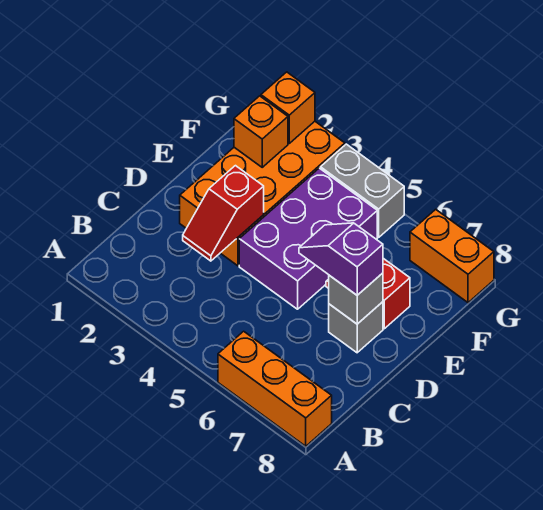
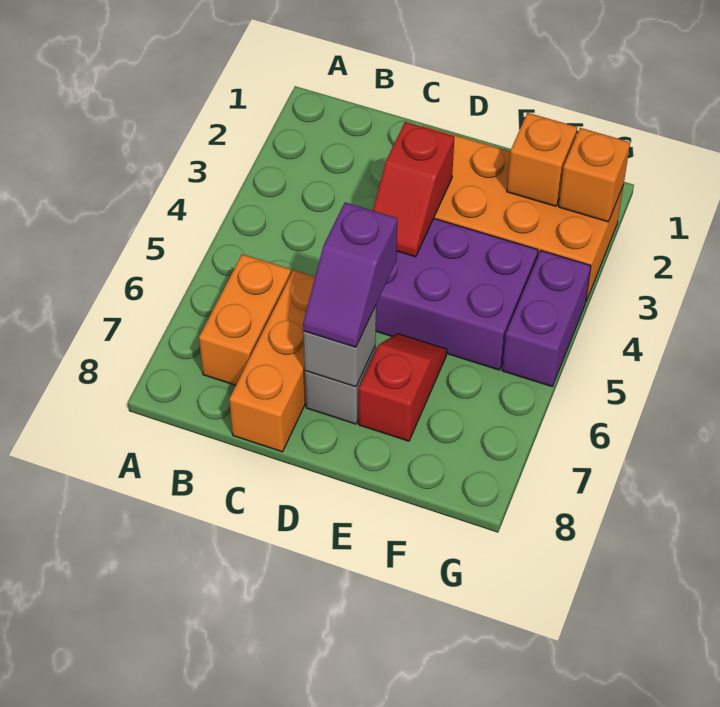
orange 1x3 brick [218,331,332,446] -> orange 1x3 brick moved to [229,270,315,452]
red 1x2 slope [183,166,264,261] -> red 1x2 slope turned to [373,122,454,257]
purple 1x2 slope [299,223,383,295] -> purple 1x2 slope turned to [303,202,397,347]
grey 1x2 brick [321,144,404,237] -> purple 1x2 brick [502,251,591,386]
orange 1x2 brick [410,209,494,303] -> orange 1x2 brick moved to [199,254,291,385]

